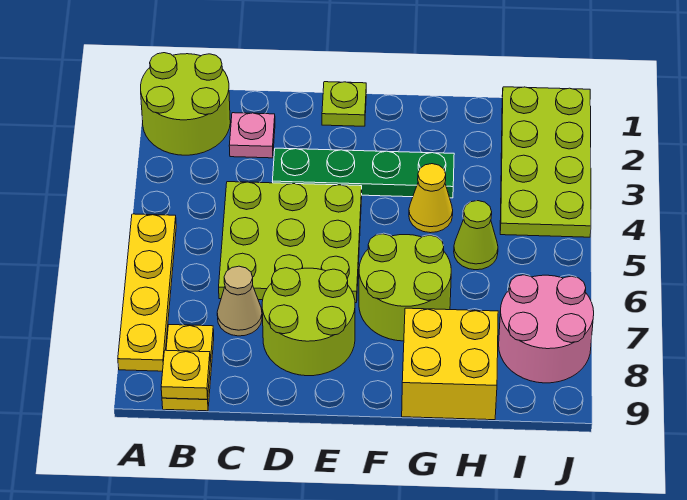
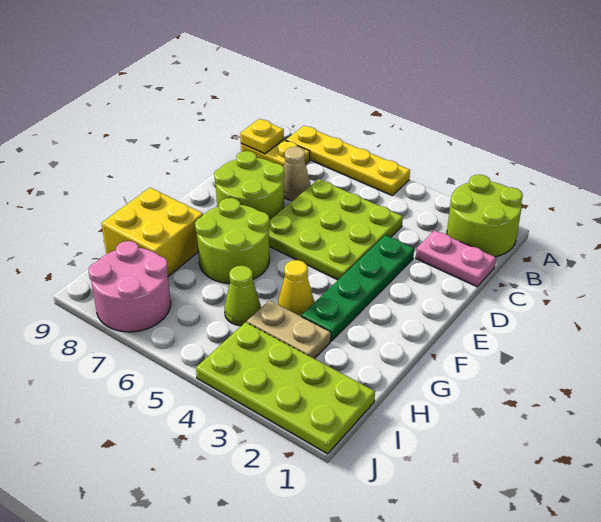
pink 1x1 plate [229,113,275,158] -> pink 1x2 plate [416,230,496,287]
lime 1x1 plate [322,82,366,126] -> none
none -> tan 1x2 plate [247,300,331,359]

